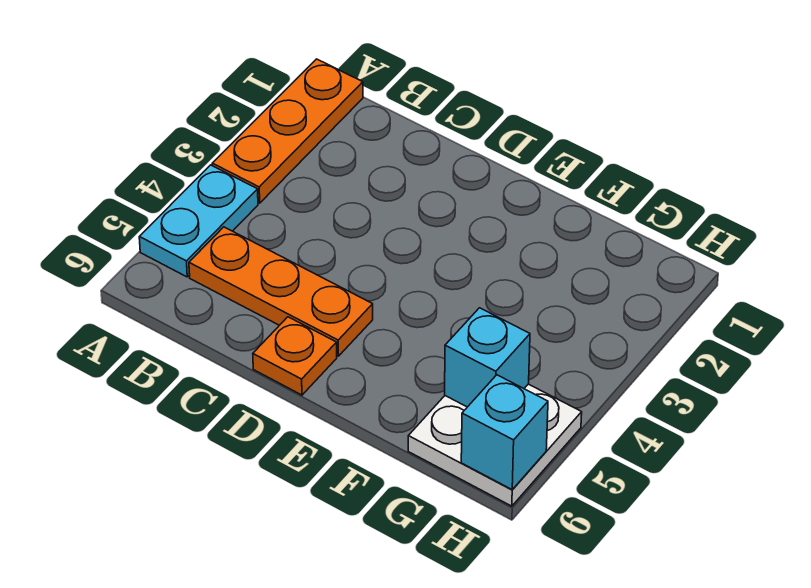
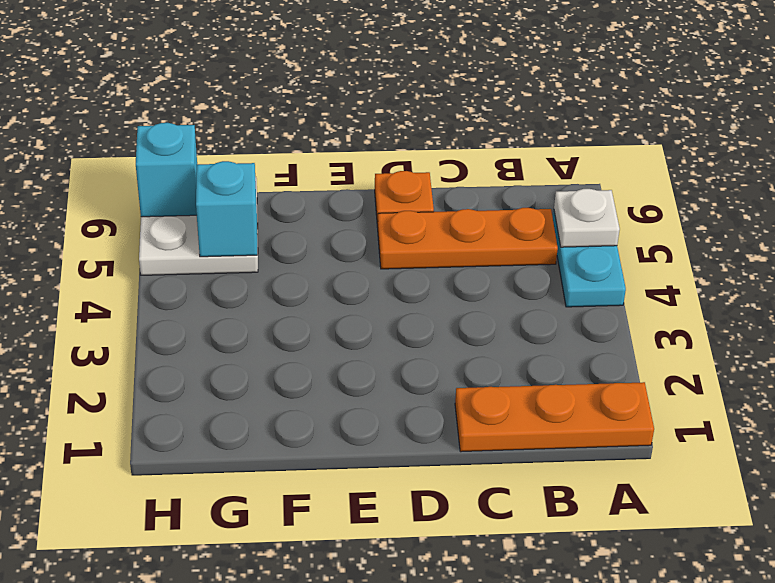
orange 1x3 plate [212,59,363,203] -> orange 1x3 plate turned to [455,382,654,452]
none -> white 1x1 plate [554,189,620,247]

